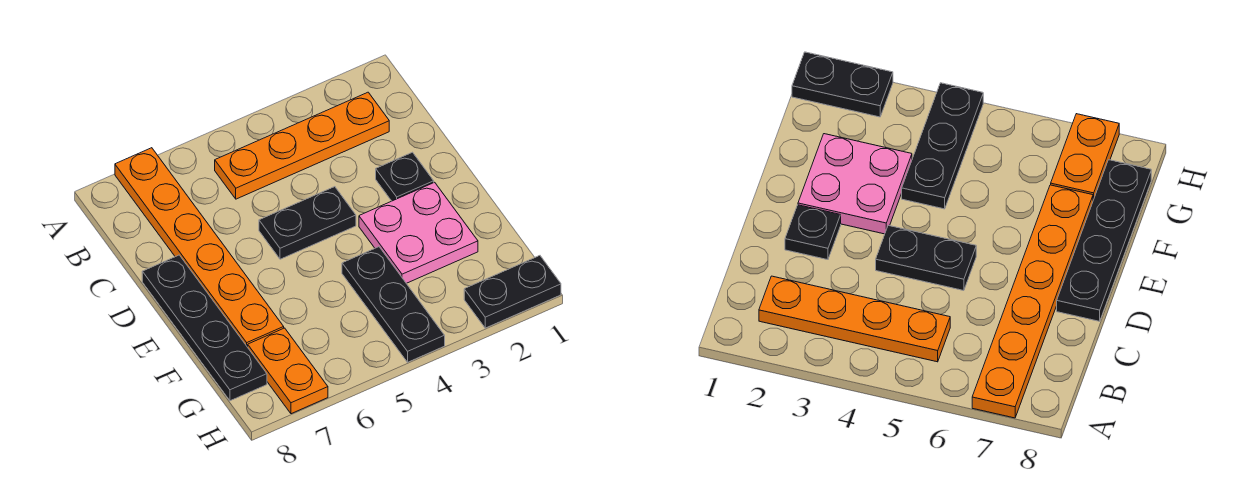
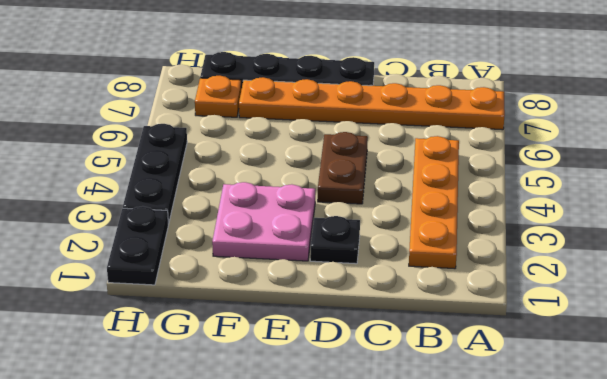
black 1x2 plate [259,187,356,259] -> brown 1x2 plate [318,132,368,204]
black 1x3 plate [342,247,445,362] -> black 1x3 plate turned to [123,124,187,223]
orange 1x2 plate [248,328,328,414] -> orange 1x1 plate [195,76,242,117]

